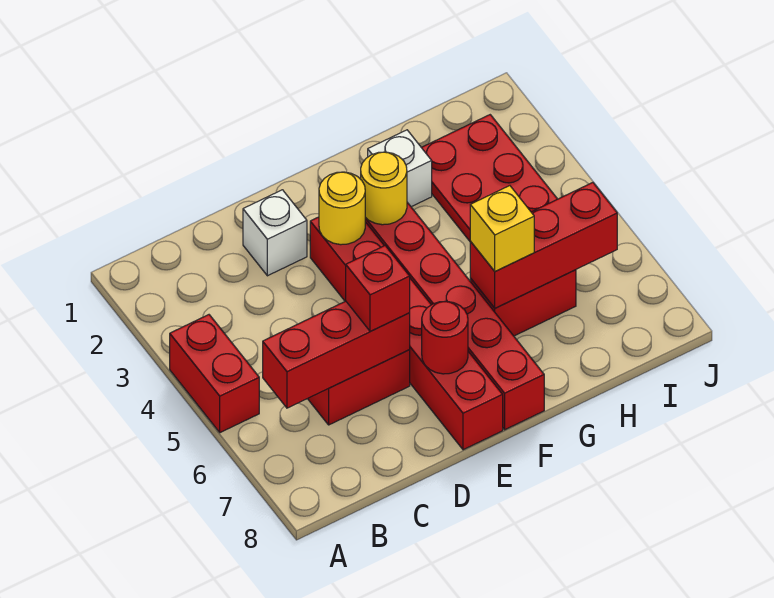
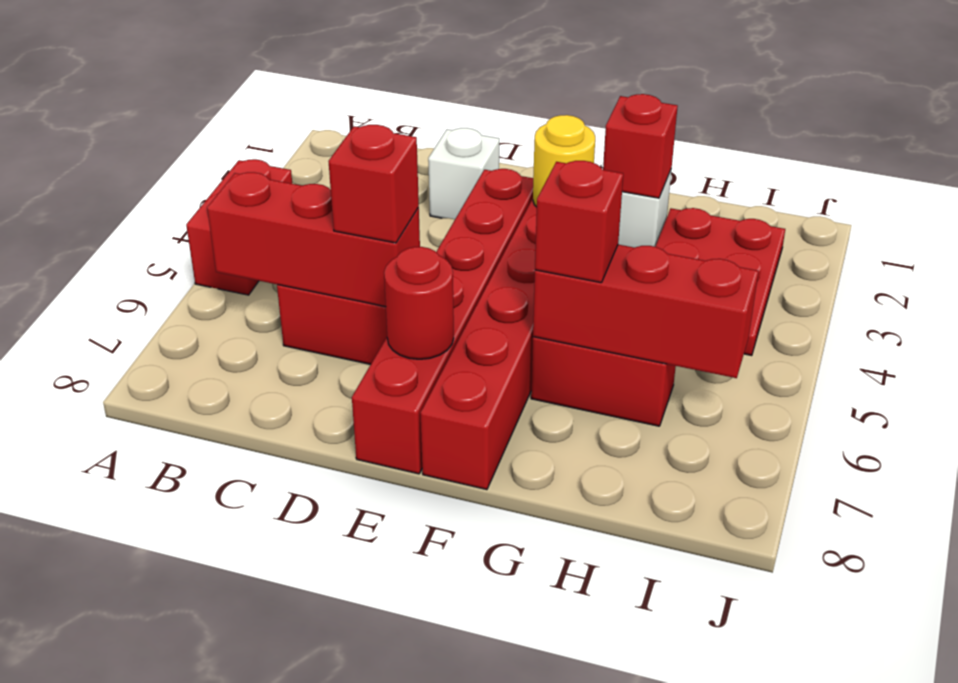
yellow 1x1 round brick [319,172,365,245] -> none
none -> red 1x1 brick [603,94,678,198]
yellow 1x1 brick [470,186,534,271] -> red 1x1 brick [535,161,623,283]

